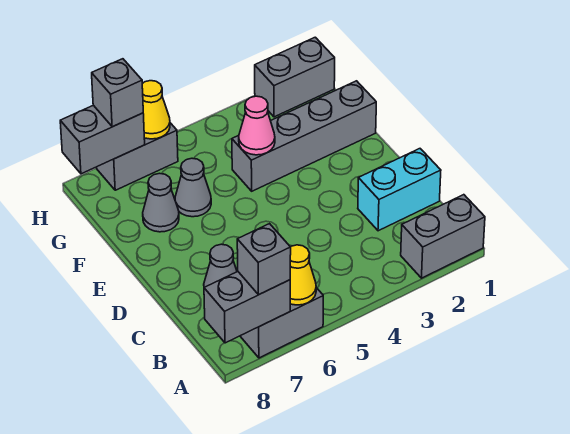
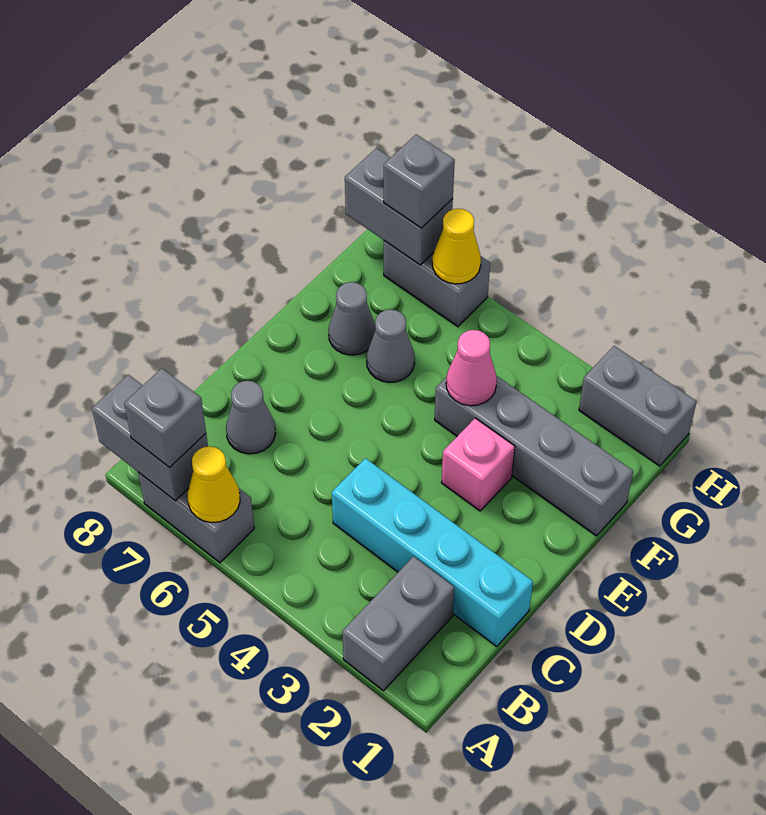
grey 1x2 brick [401,195,485,278] -> grey 1x2 brick turned to [342,556,454,691]
cyan 1x2 brick [358,149,441,231] -> cyan 1x4 brick [332,458,533,646]
none -> pink 1x1 brick [441,418,515,511]

